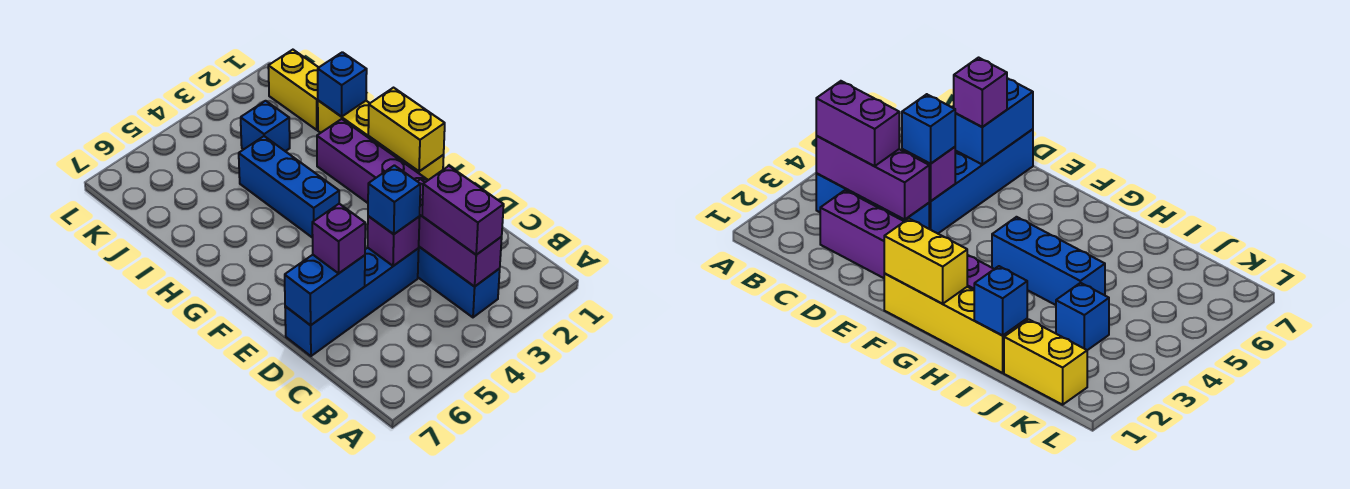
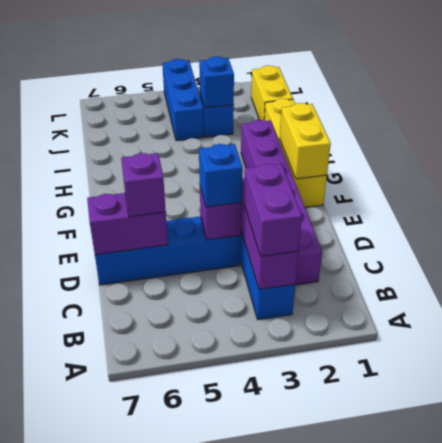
blue 1x2 brick [285,255,365,325] -> purple 1x2 brick [87,193,168,255]
blue 1x3 brick [239,136,339,238] -> blue 1x3 brick moved to [162,59,204,141]
blue 1x1 brick [318,52,367,117] -> blue 1x1 brick moved to [199,56,234,108]

